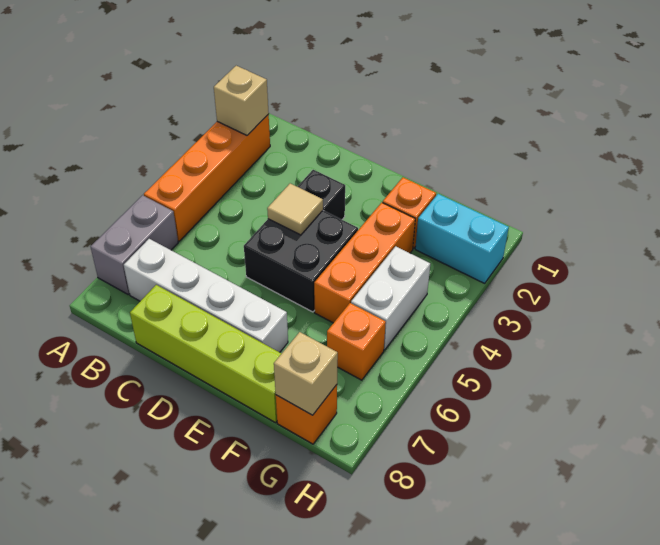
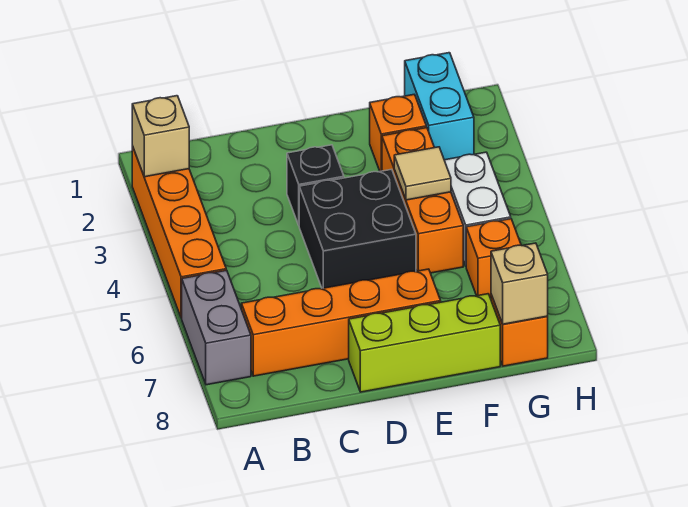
white 1x4 brick [124,239,288,352] -> orange 1x4 brick [241,269,441,376]
lime 1x4 brick [130,285,282,423] -> lime 1x3 brick [349,294,500,392]
tan 1x1 tile [267,183,323,235] -> tan 1x1 tile moved to [394,147,451,200]
cyan 1x2 brick [415,194,509,283] -> cyan 1x2 brick turned to [405,53,474,160]

